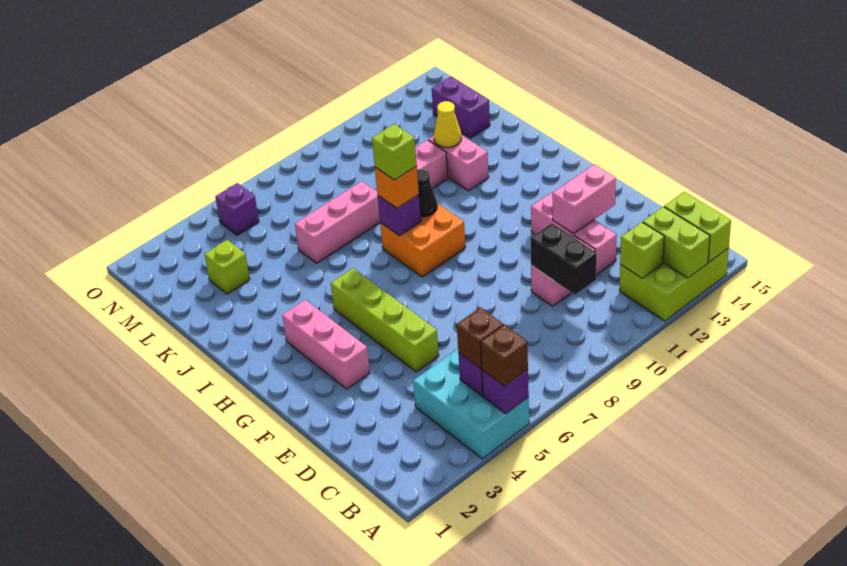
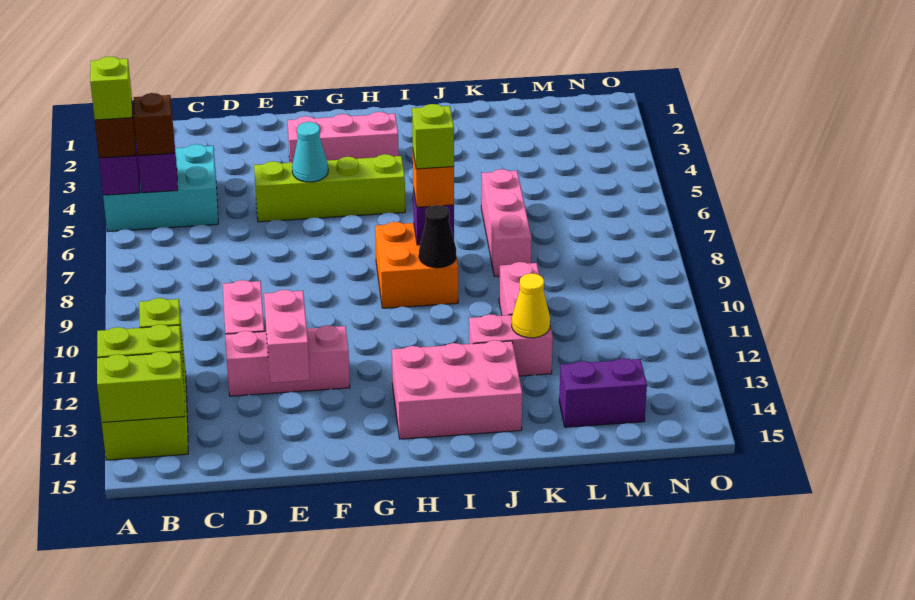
black 1x2 brick [530,223,597,295] -> none
none -> cyan 1x1 cone [292,122,328,182]
none -> pink 2x3 brick [392,340,522,439]
lime 1x1 brick [204,240,250,294] -> lime 1x1 brick moved to [90,56,132,120]
purple 1x1 brick [215,183,259,235] -> none

